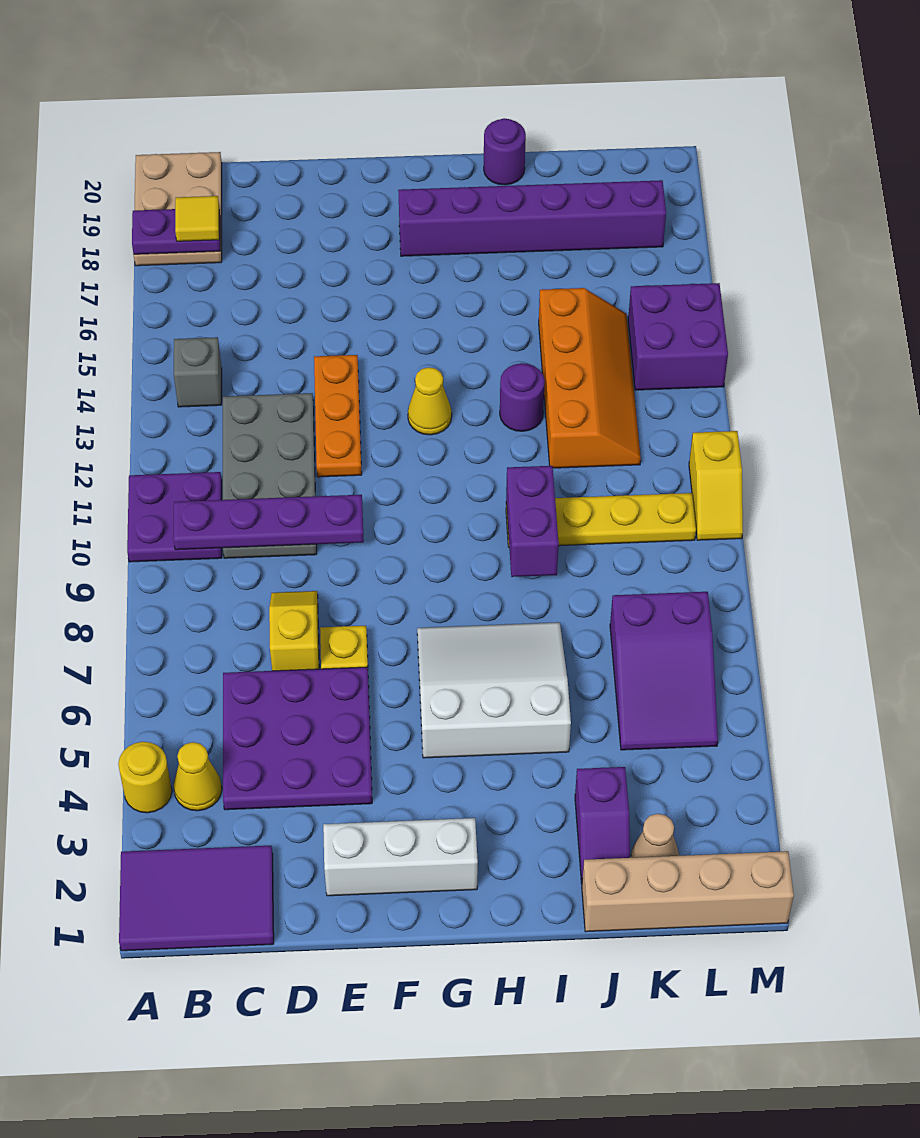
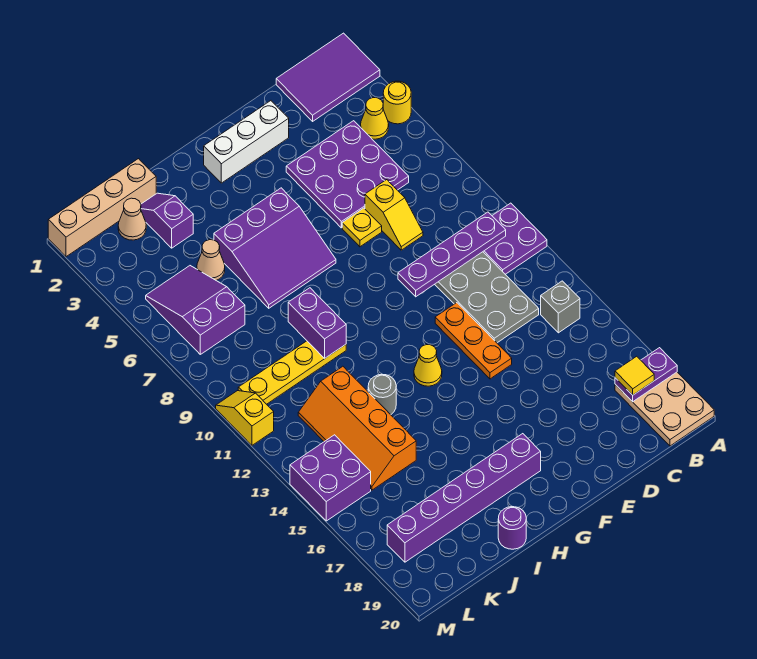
white 3x3 slope [417,622,571,758] -> purple 3x3 slope [214,188,336,308]
purple 1x1 round brick [500,363,545,431] -> grey 1x1 round brick [368,374,396,415]
none -> tan 1x1 cone [197,240,225,281]

